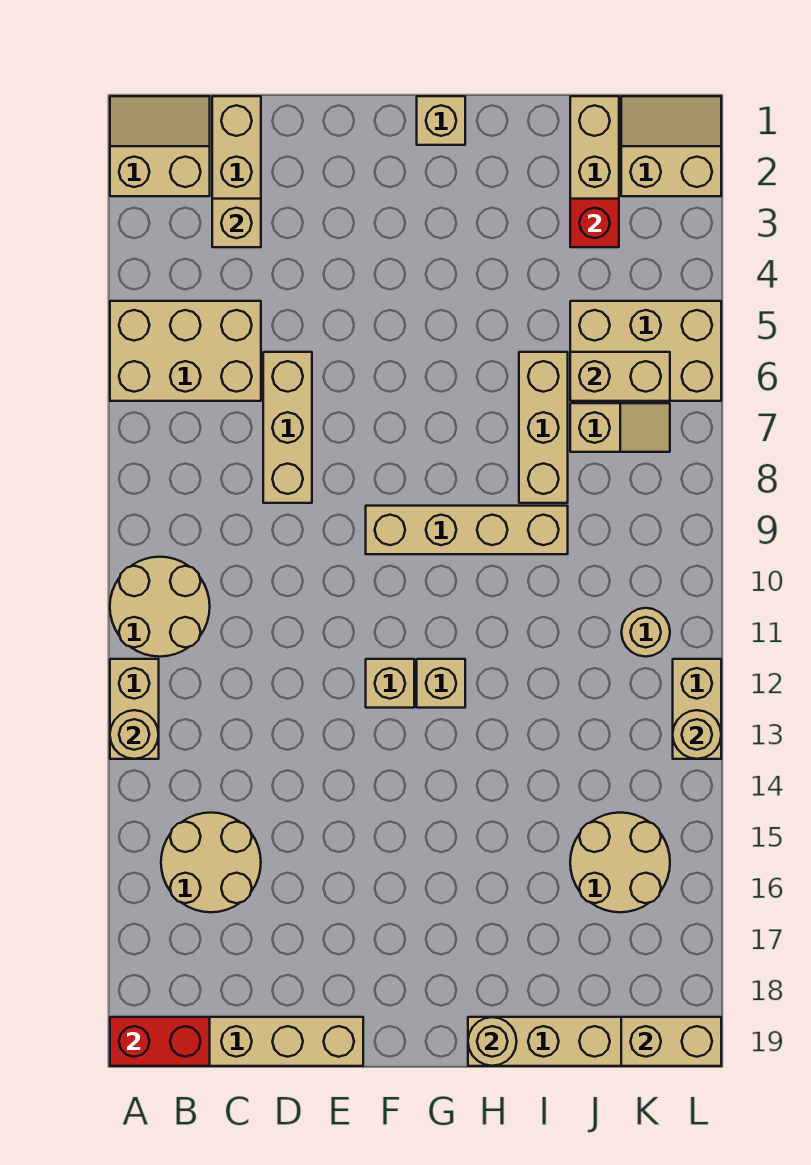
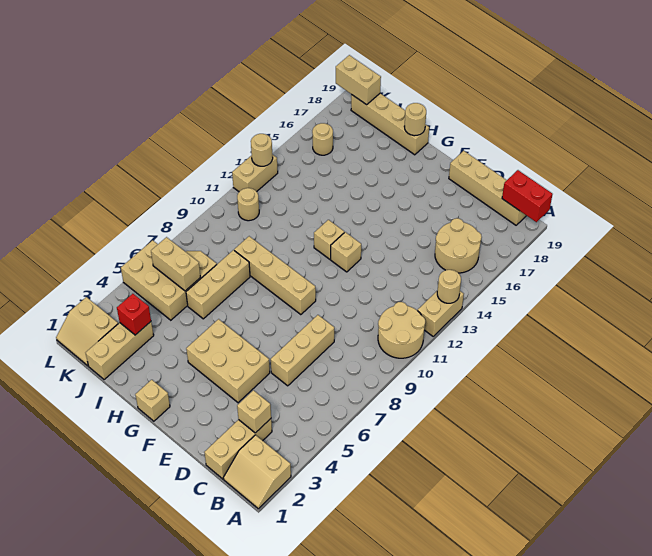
tan 2x3 brick [110,301,261,401] -> tan 2x3 brick moved to [186,319,270,403]
tan 2x2 round brick [570,813,670,912] -> tan 1x1 round brick [312,123,333,155]

